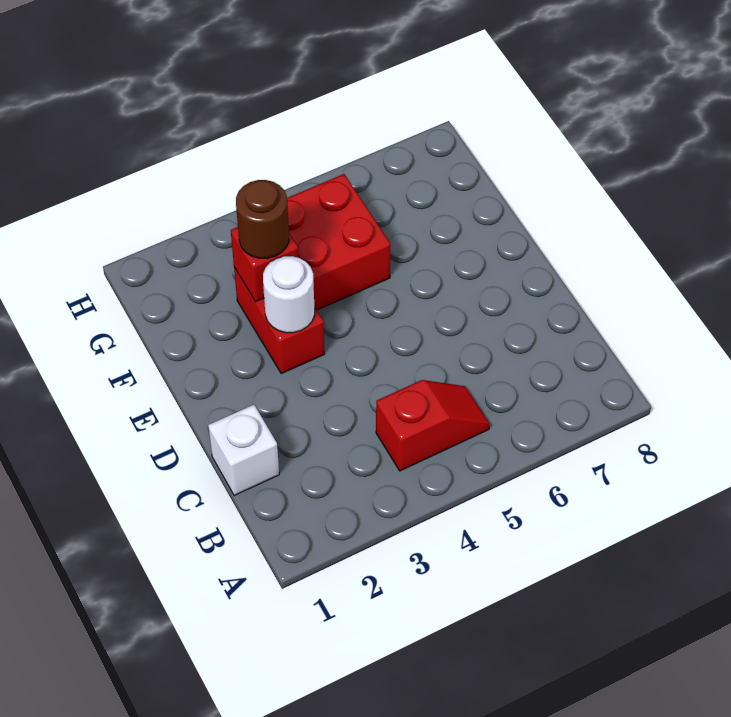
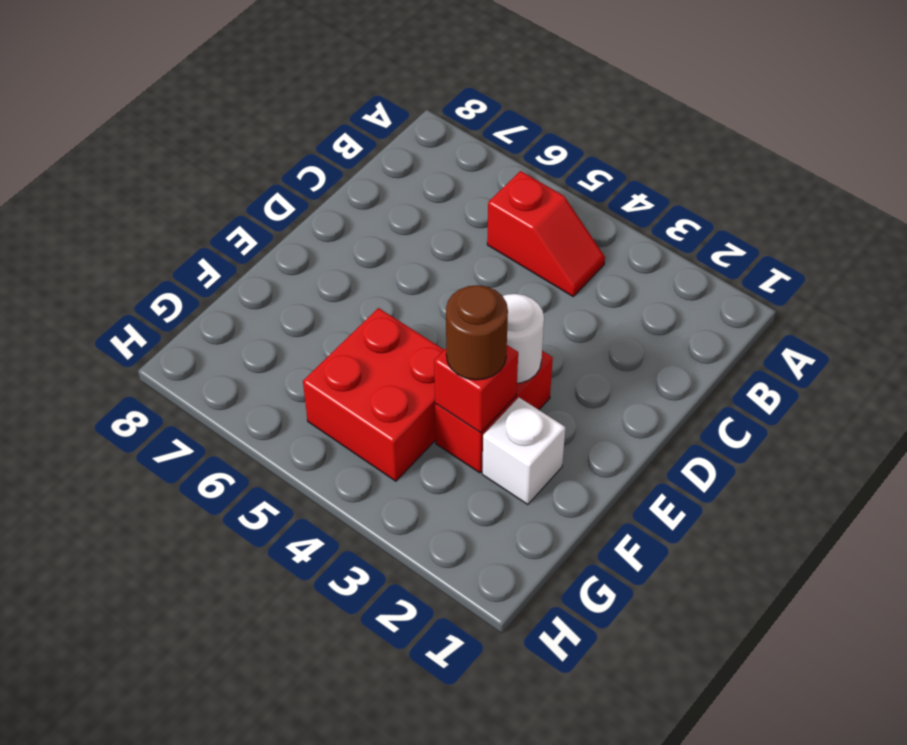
red 1x2 slope [376,380,490,471] -> red 1x2 slope turned to [487,171,605,296]
white 1x1 brick [208,405,279,496] -> white 1x1 brick moved to [482,397,565,505]

